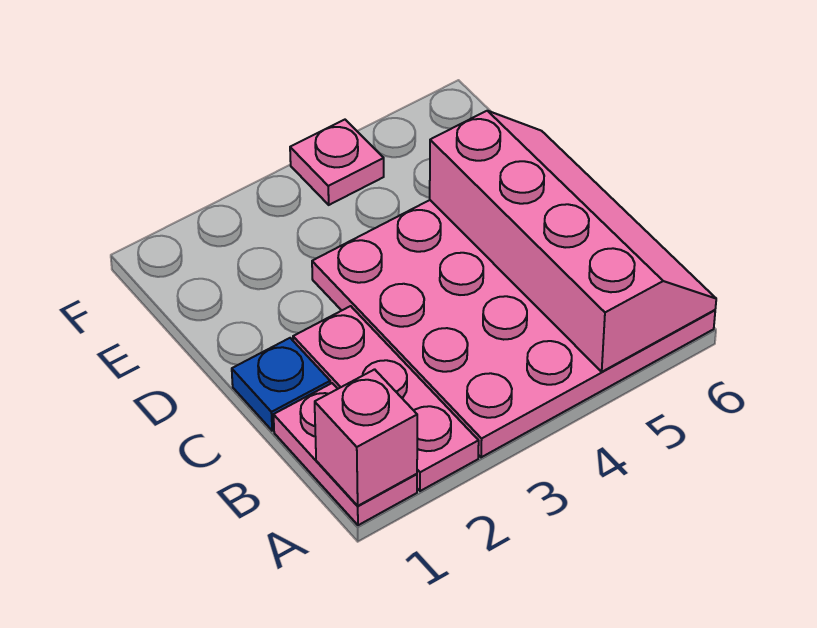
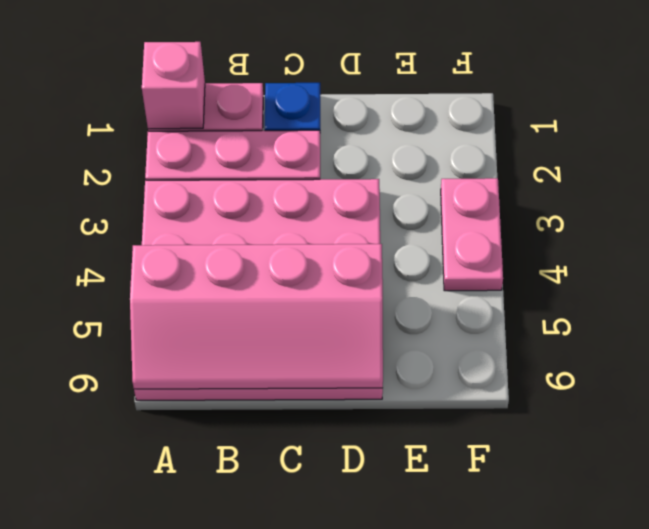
pink 1x1 plate [290,120,384,205] -> pink 1x2 plate [441,178,503,291]

